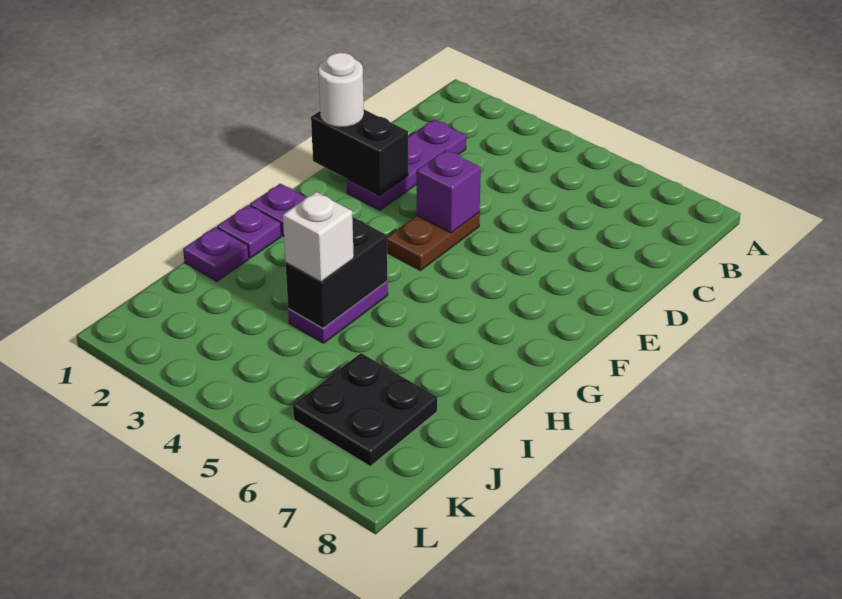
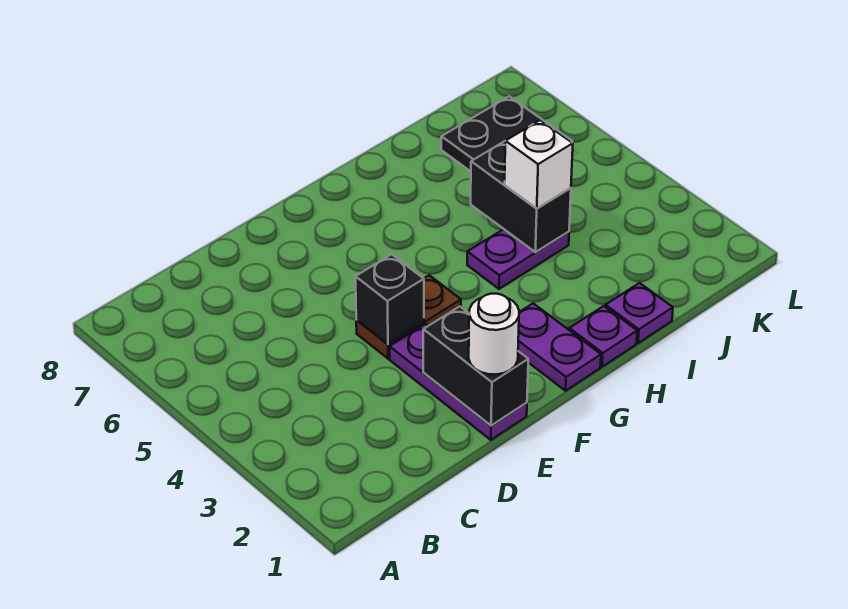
purple 1x3 plate [347,120,466,210] -> purple 1x3 plate turned to [390,324,527,440]
purple 1x1 brick [417,150,481,233] -> black 1x1 brick [356,254,424,344]
black 1x2 brick [286,217,387,328] -> black 1x2 brick turned to [471,141,571,252]

